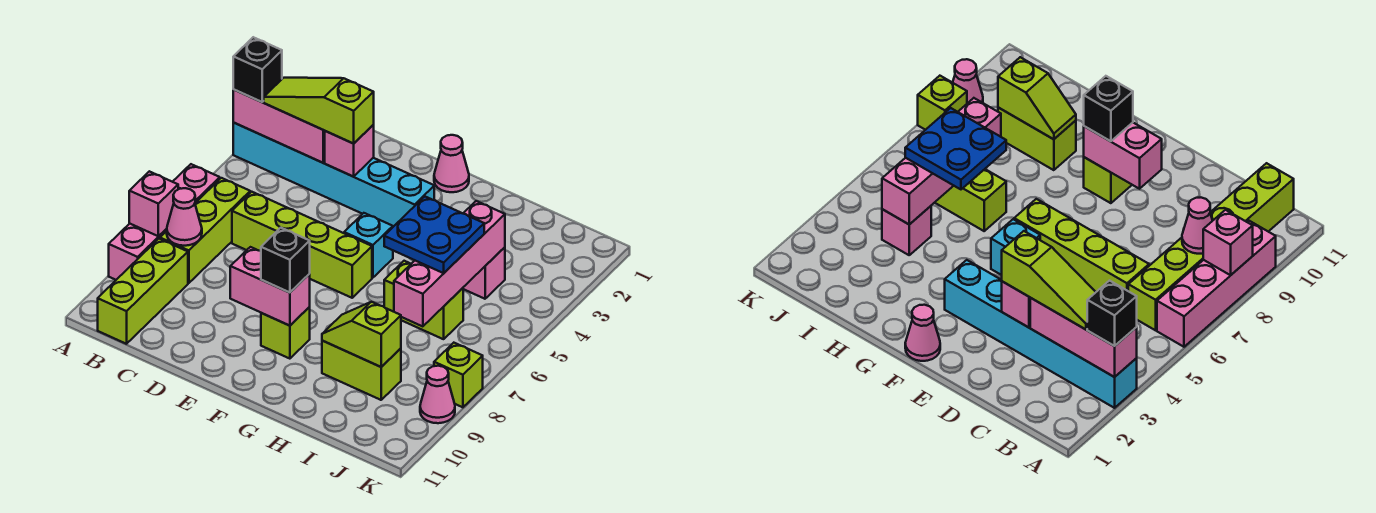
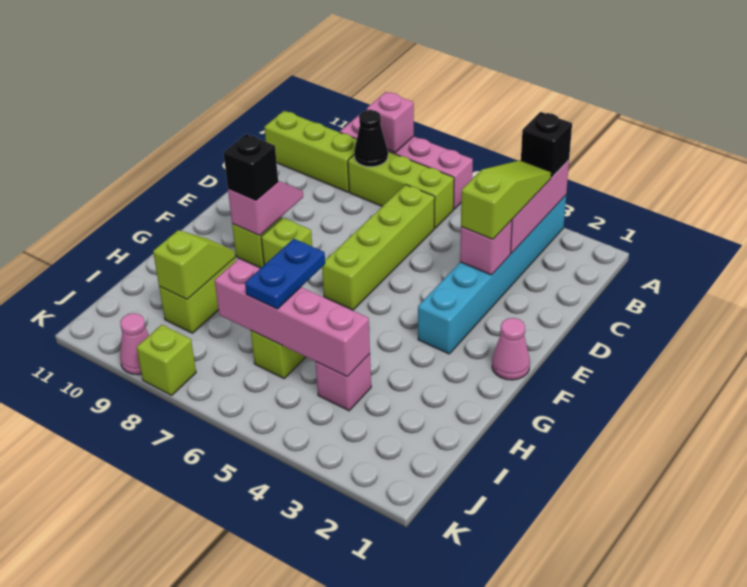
pink 1x1 cone [167,188,202,246] -> black 1x1 cone [354,110,388,167]
pink 1x2 brick [230,247,310,326] -> pink 1x2 slope [228,181,303,236]
cyan 1x1 brick [344,213,393,278] -> none
none -> lime 1x1 brick [261,218,312,265]
blue 2x2 plate [384,197,484,273] -> blue 1x2 plate [245,239,325,309]

